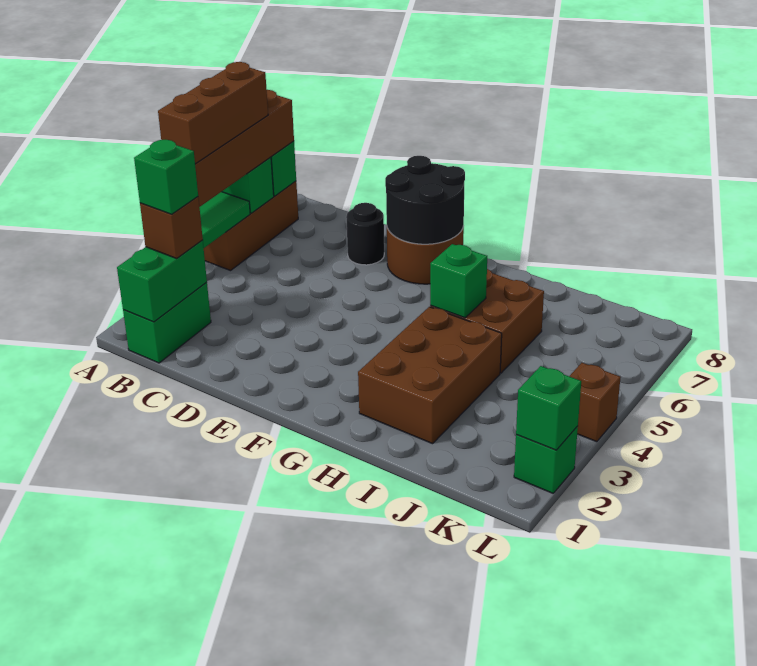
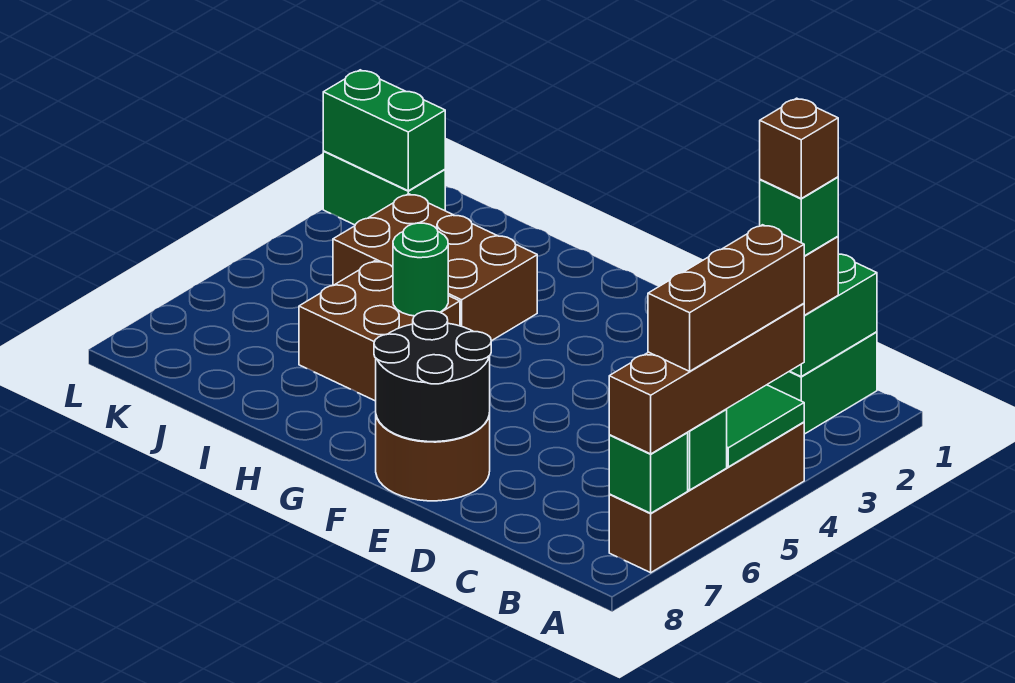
brown 1x3 brick [204,181,298,271] -> brown 1x4 brick [609,422,804,573]
black 1x1 round brick [346,203,384,265] -> none
brown 2x3 brick [358,307,502,444] -> brown 2x3 brick turned to [333,194,537,341]
green 1x1 brick [430,244,487,318] -> green 1x1 round brick [393,223,448,316]
green 1x1 brick [514,426,578,493] -> green 1x2 brick [323,151,445,225]
green 1x1 brick [516,366,581,450] -> green 1x2 brick [323,70,445,191]
brown 1x1 brick [569,363,621,442] -> brown 1x1 brick moved to [760,98,838,198]

